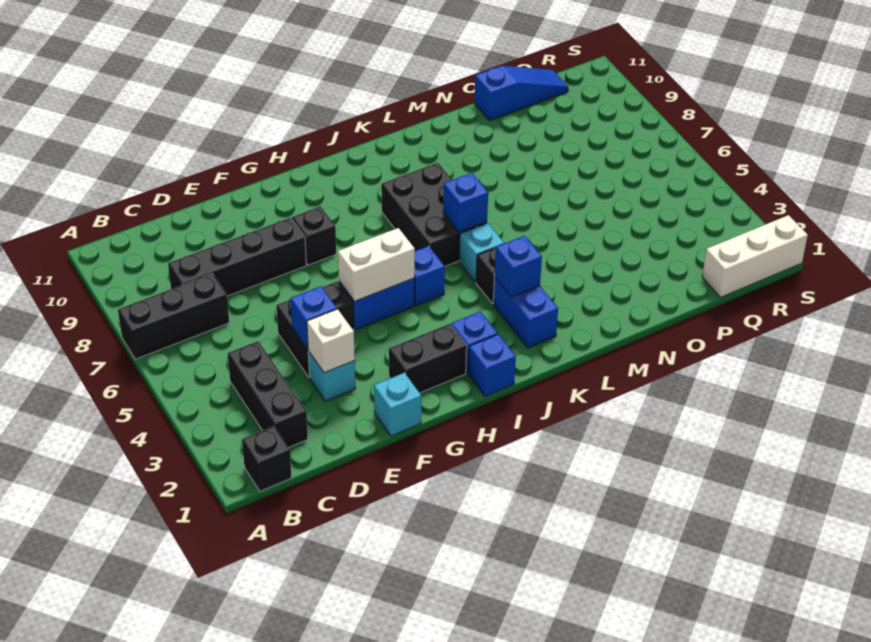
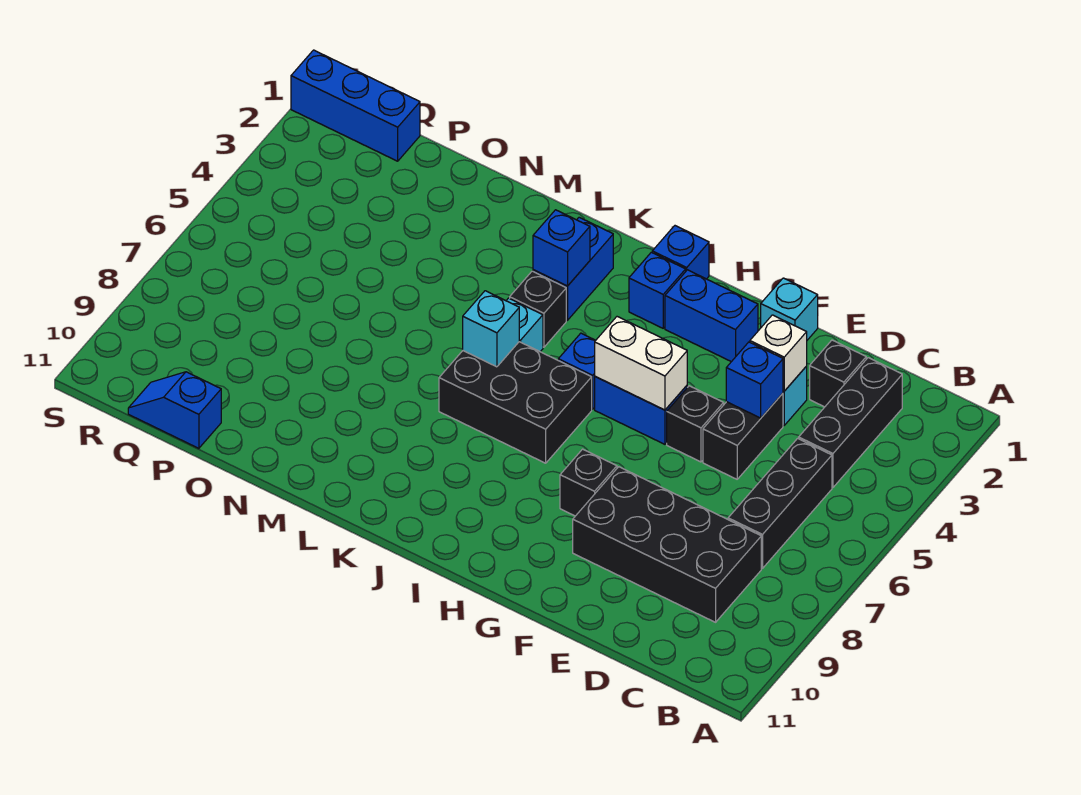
black 1x3 brick [118,274,229,359] -> black 1x3 brick turned to [728,438,832,568]
black 1x1 brick [242,426,292,491] -> black 1x1 brick moved to [810,340,866,407]
black 1x4 brick [168,218,307,296] -> black 2x4 brick [573,467,761,622]
black 1x2 brick [389,324,467,393] -> blue 1x2 brick [665,270,758,362]
black 2x3 brick [381,163,487,266] -> black 2x3 brick turned to [439,342,592,463]
blue 1x1 brick [443,173,488,232] -> cyan 1x1 brick [463,291,519,367]
blue 1x3 slope [474,66,568,121] -> blue 1x2 slope [128,372,221,448]
white 1x3 brick [702,215,808,297] -> blue 1x3 brick [291,50,420,161]

